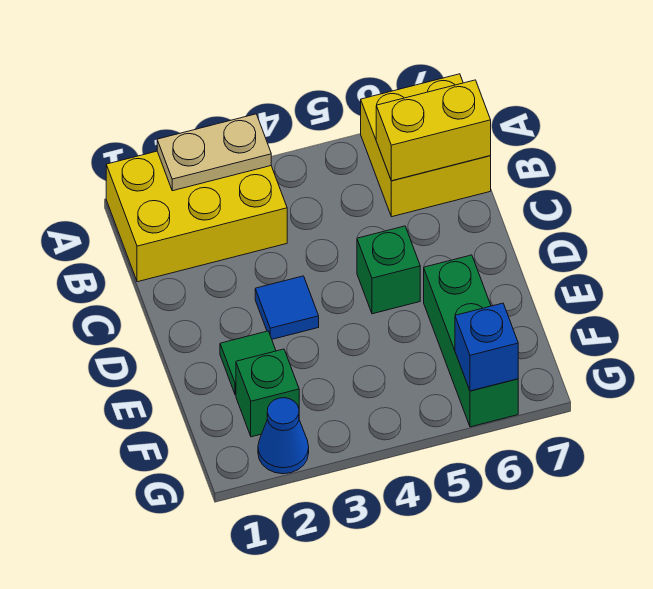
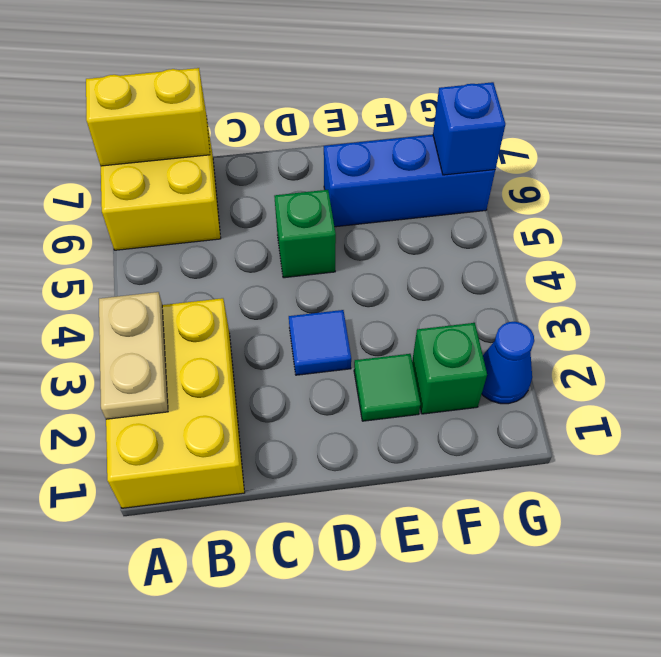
yellow 1x2 brick [376,80,491,181] -> yellow 1x2 brick turned to [86,68,210,166]
green 1x3 brick [424,255,518,427] -> blue 1x3 brick [324,135,495,227]

